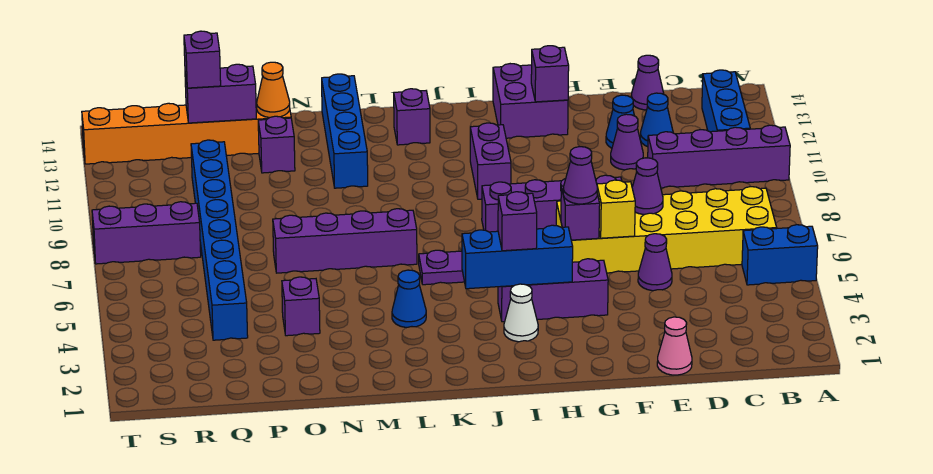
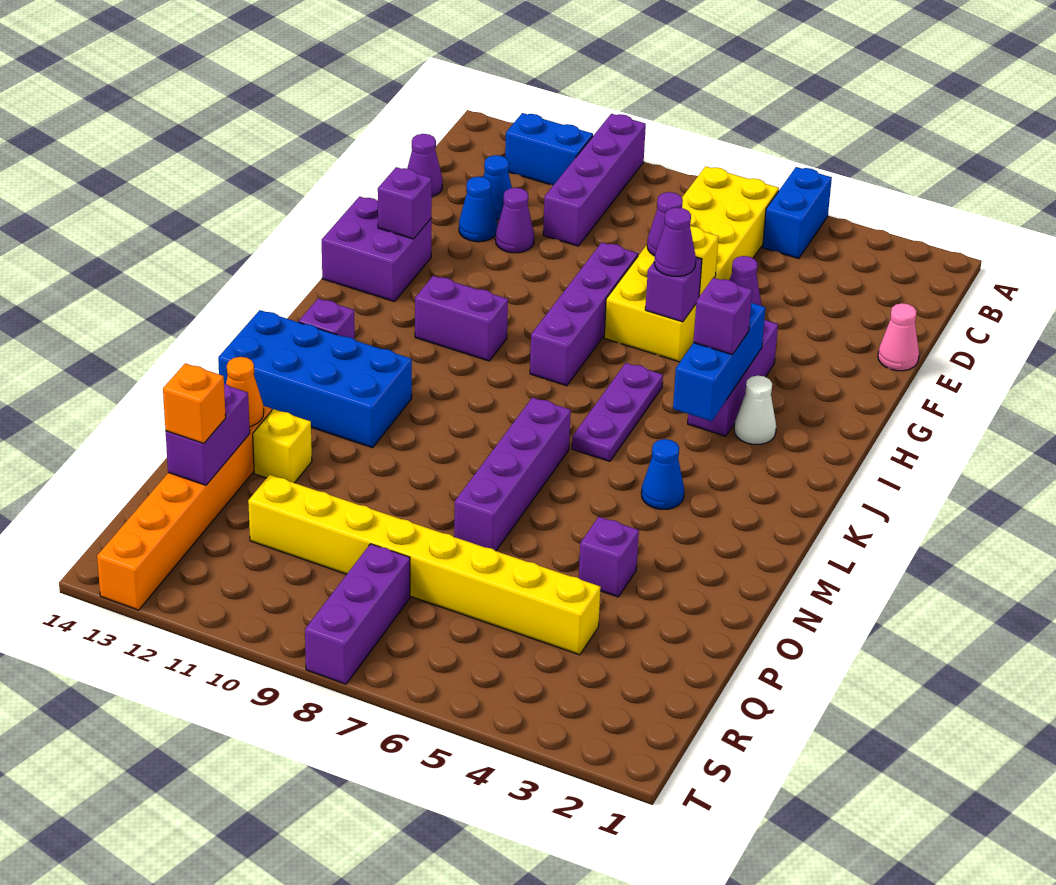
blue 1x3 brick [702,70,750,132] -> blue 1x2 brick [505,113,593,185]
blue 1x4 brick [322,74,368,188] -> blue 2x4 brick [218,310,412,448]
purple 1x1 brick [258,116,295,173] -> yellow 1x1 brick [253,409,312,483]
blue 1x8 brick [191,140,248,340] -> yellow 1x8 brick [248,475,601,655]
purple 1x1 brick [184,31,221,88] -> orange 1x1 brick [163,363,226,443]

